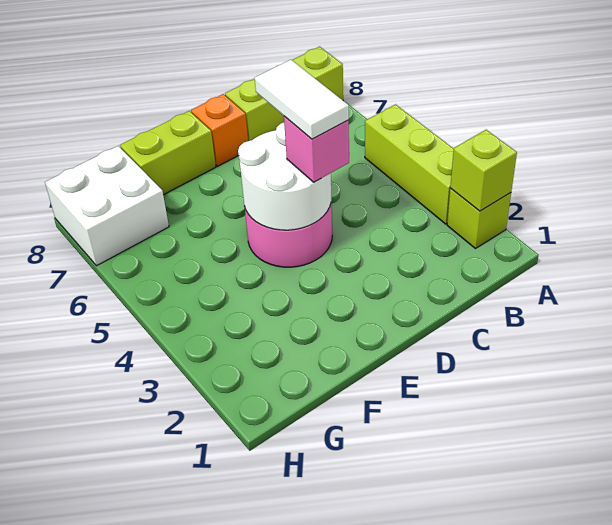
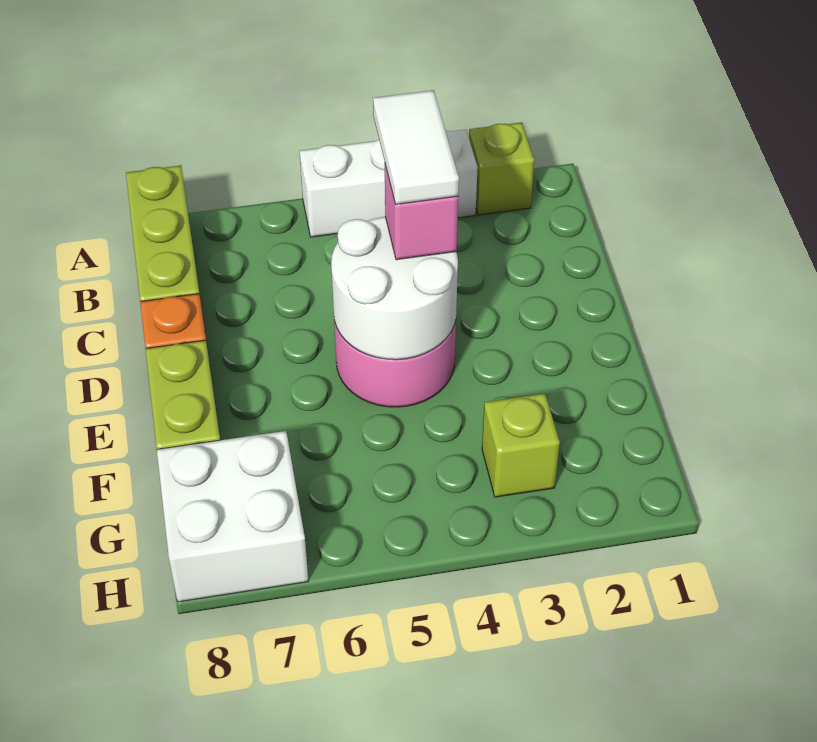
lime 1x1 brick [450,130,517,211] -> lime 1x1 brick moved to [482,393,560,497]
lime 1x3 brick [365,104,454,224] -> white 1x3 brick [300,130,478,237]
white 1x2 tile [255,60,349,139] -> white 1x2 tile turned to [373,90,459,205]

